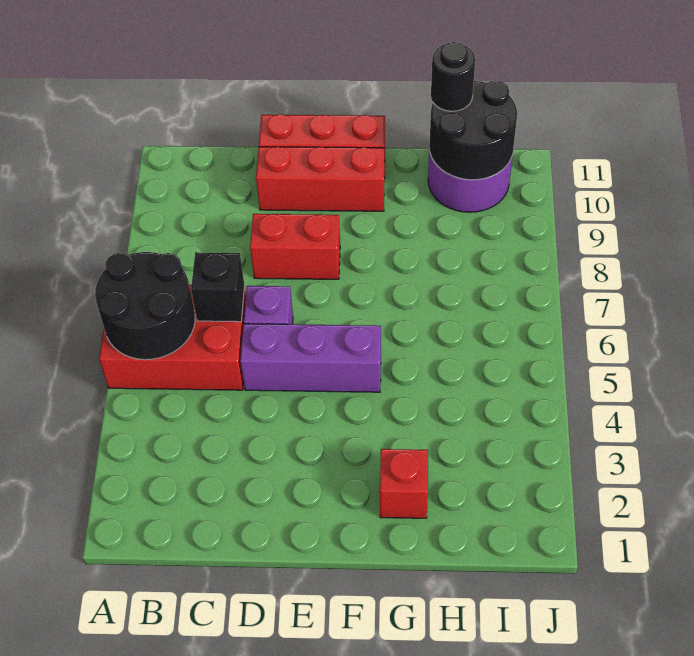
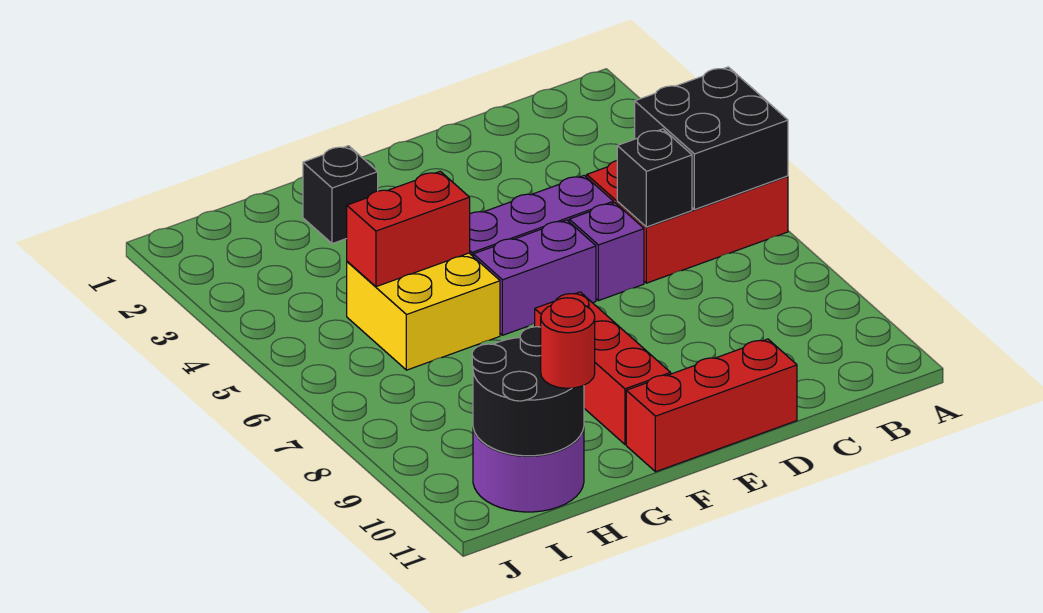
black 2x2 round brick [95,252,195,360] -> black 2x2 brick [635,67,788,210]
red 1x2 brick [250,214,340,279] -> red 1x2 brick moved to [347,171,470,287]
red 1x3 brick [256,147,385,211] -> red 1x3 brick turned to [535,292,671,444]
none -> purple 1x2 brick [473,220,596,335]
red 1x1 brick [380,449,428,518] -> black 1x1 brick [303,146,378,244]
none -> yellow 2x2 brick [347,253,500,370]
black 1x1 round brick [431,42,475,111] -> red 1x1 round brick [541,298,595,388]

